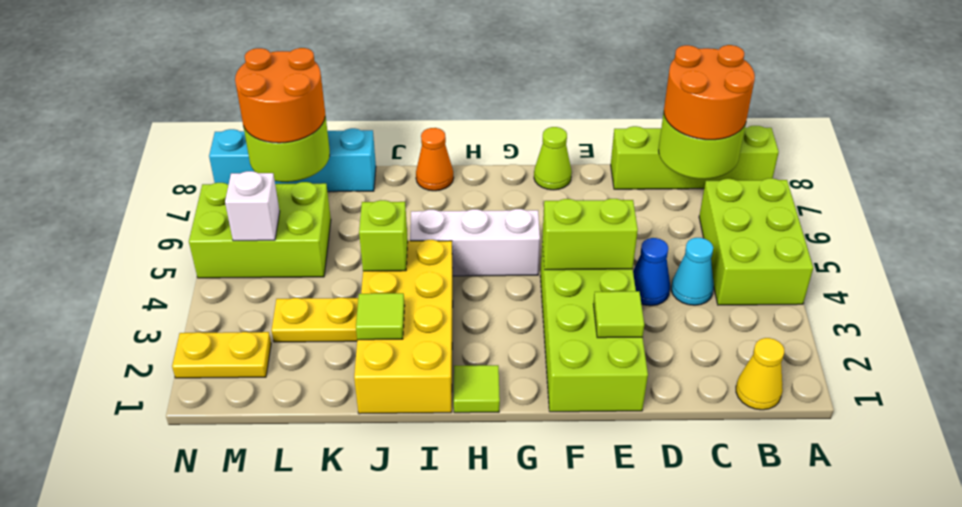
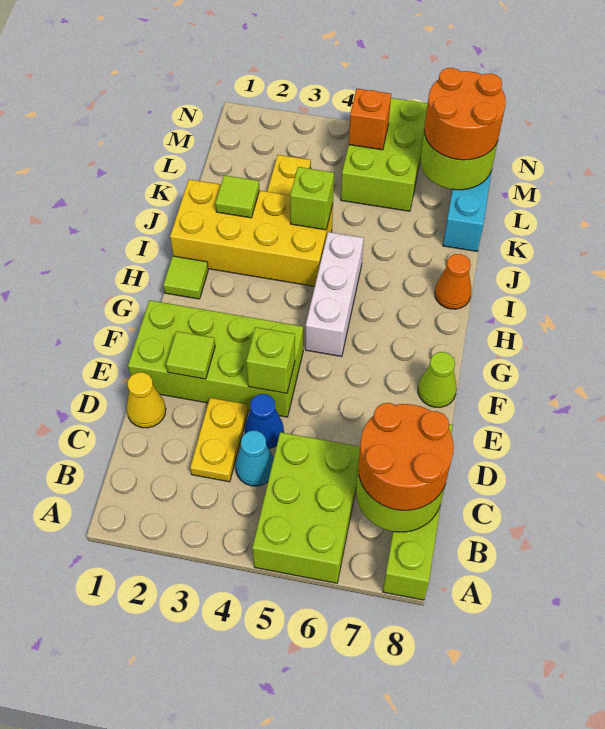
lime 2x3 brick [699,178,813,305] -> lime 2x3 brick turned to [252,432,360,583]
yellow 1x1 cone [736,338,784,410] -> yellow 1x1 cone moved to [127,372,166,428]
lime 1x2 brick [542,199,638,270] -> lime 1x1 brick [246,327,295,393]
yellow 1x2 plate [172,332,271,378] -> yellow 1x2 plate moved to [190,398,248,482]
white 1x1 brick [225,171,280,241] -> orange 1x1 brick [349,89,391,150]

